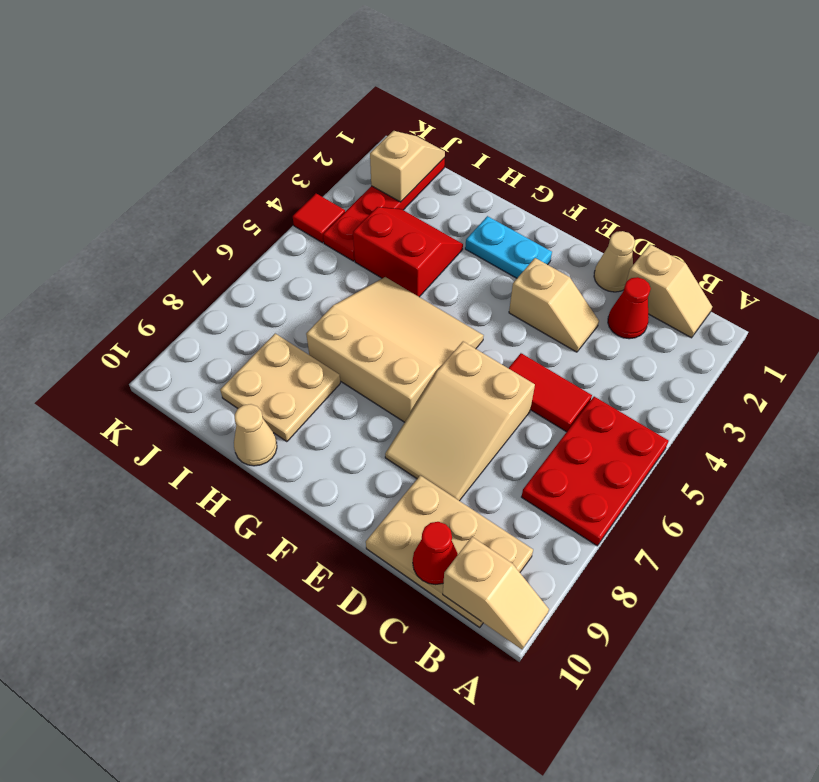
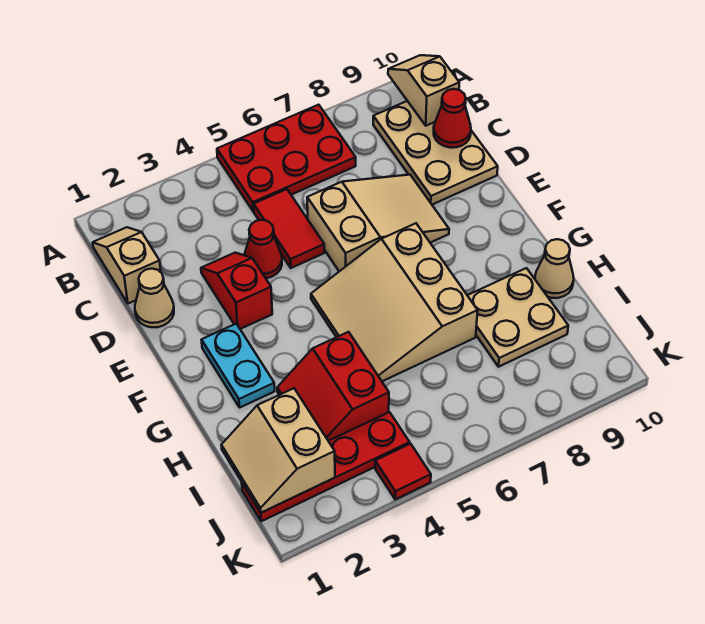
red 1x1 cone [608,277,651,339] -> red 1x1 cone moved to [244,220,282,278]
tan 1x2 slope [509,258,599,352] -> red 1x2 slope [201,253,272,329]
tan 1x2 slope [370,131,445,202] -> tan 2x2 slope [221,388,335,513]

